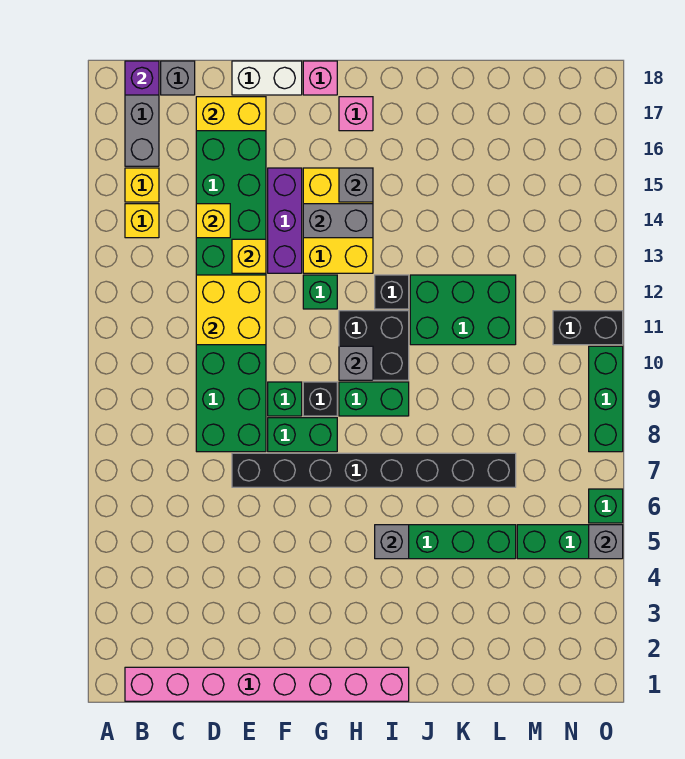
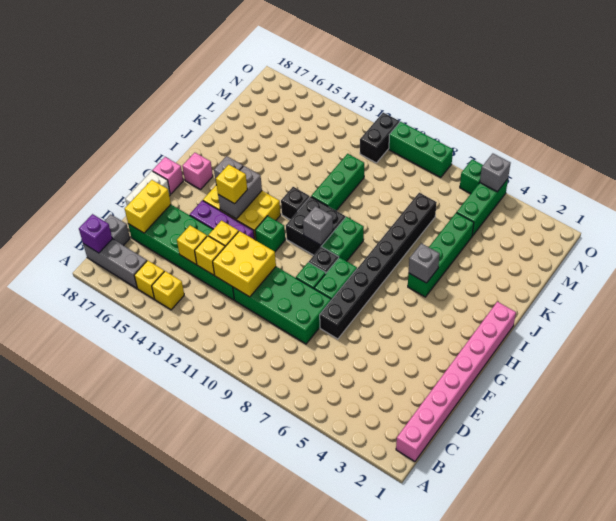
none -> yellow 1x1 brick [195,236,225,275]
none -> yellow 1x1 brick [216,165,247,204]
green 2x3 brick [410,275,516,345] -> green 1x3 brick [311,154,364,210]

